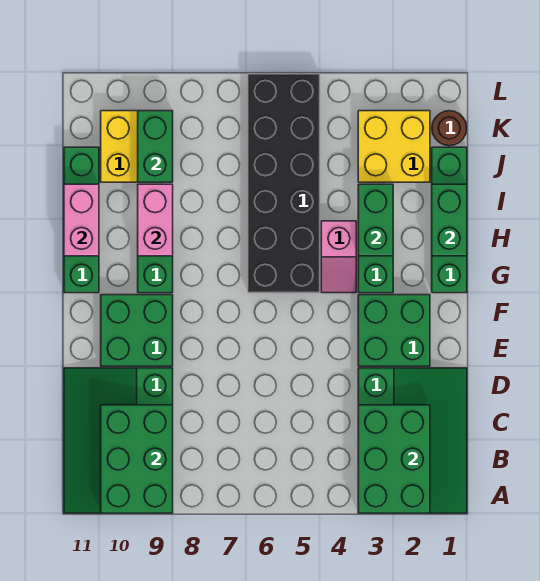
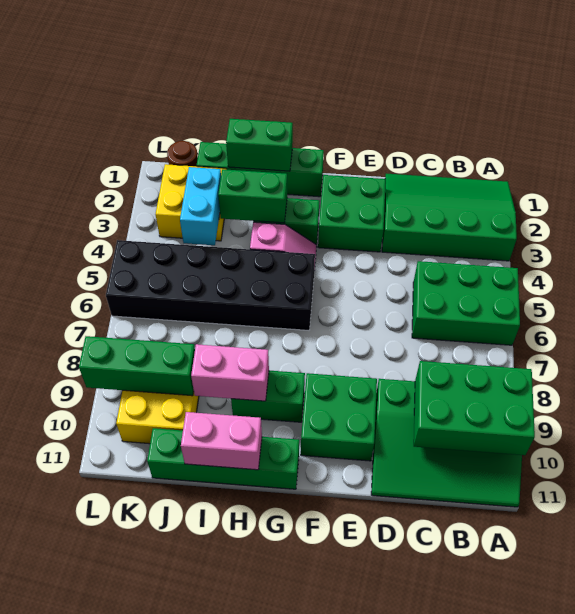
green 2x3 brick [358,405,430,513] -> green 2x3 brick moved to [412,261,520,345]
none -> cyan 1x2 brick [180,167,221,245]
green 1x2 brick [138,111,173,182] -> green 1x3 brick [79,336,195,396]

